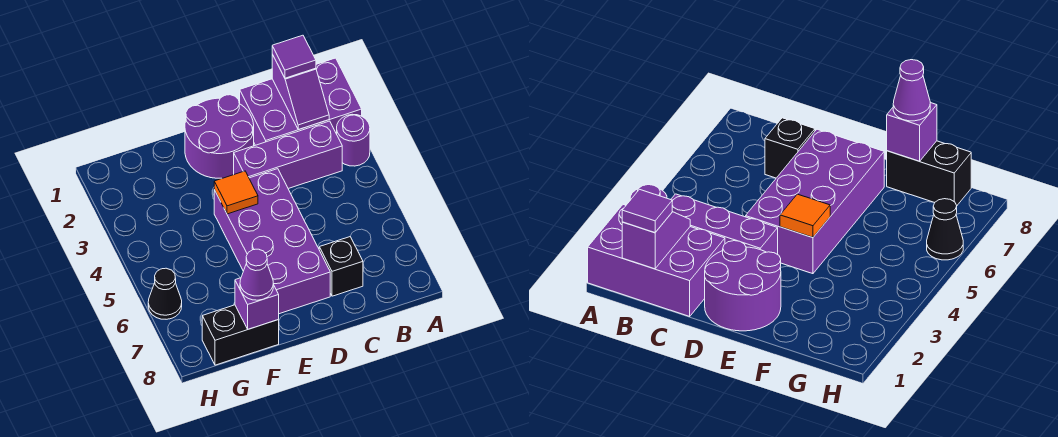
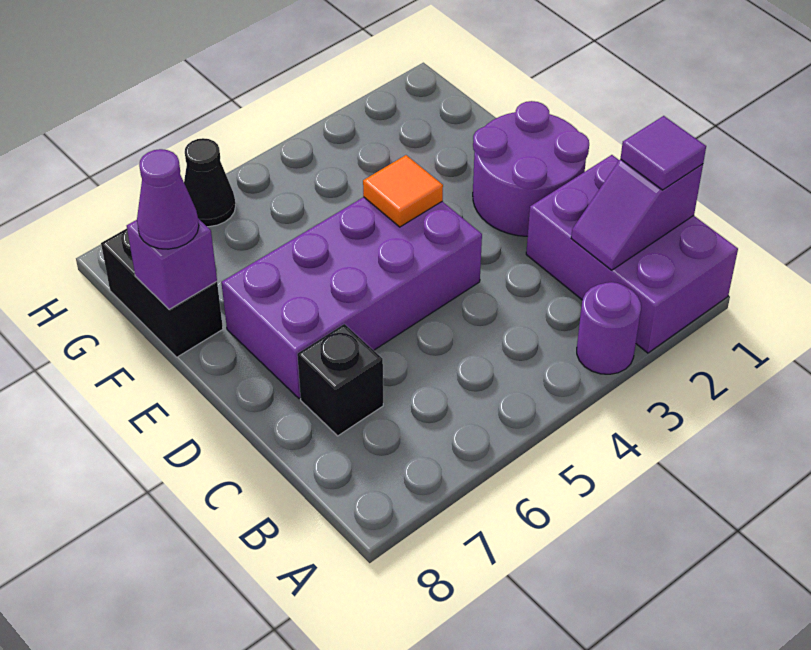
purple 1x3 brick [234,121,342,189] -> none

